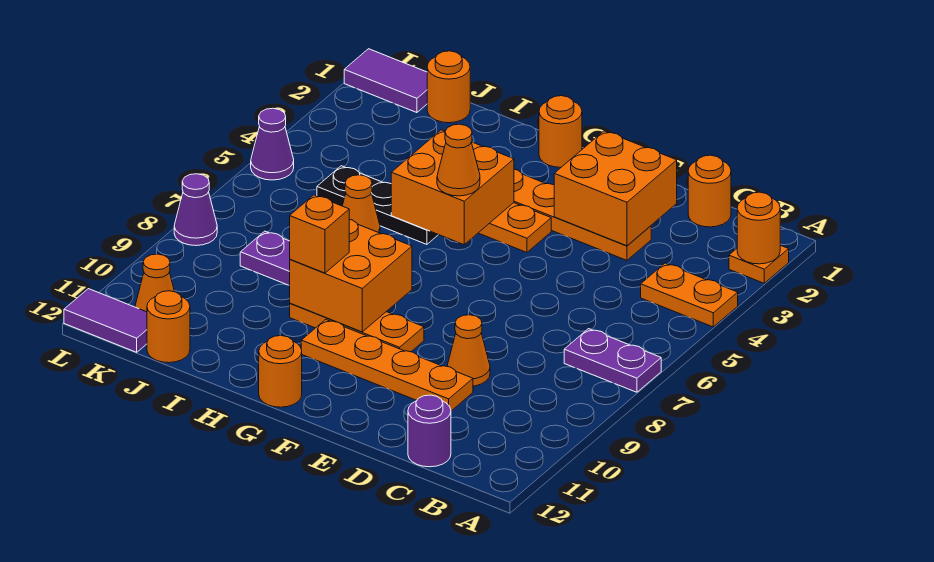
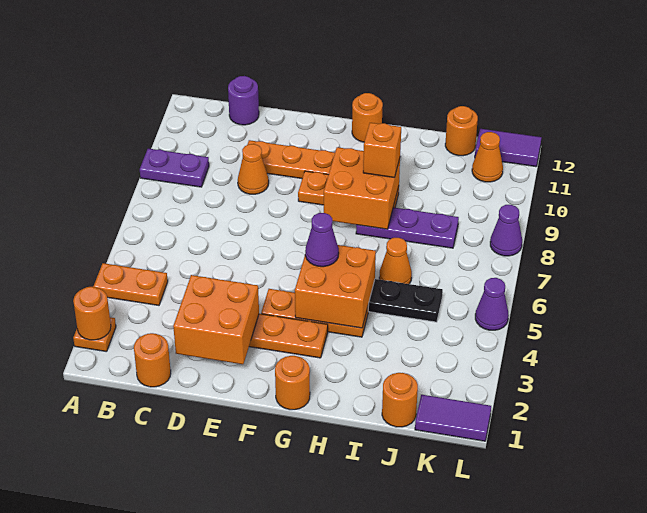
purple 1x2 plate [564,329,661,392] -> purple 1x2 plate moved to [140,149,209,187]
orange 1x1 cone [437,124,480,196] -> purple 1x1 cone [305,213,339,267]

